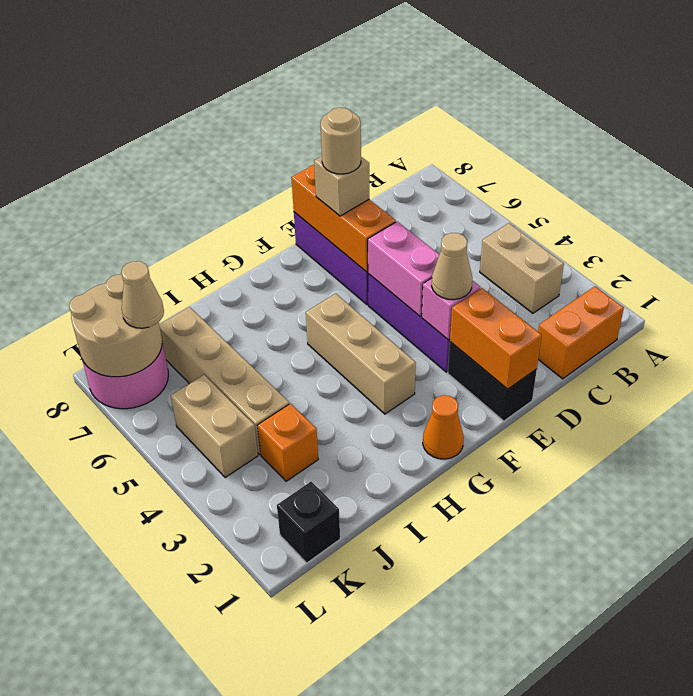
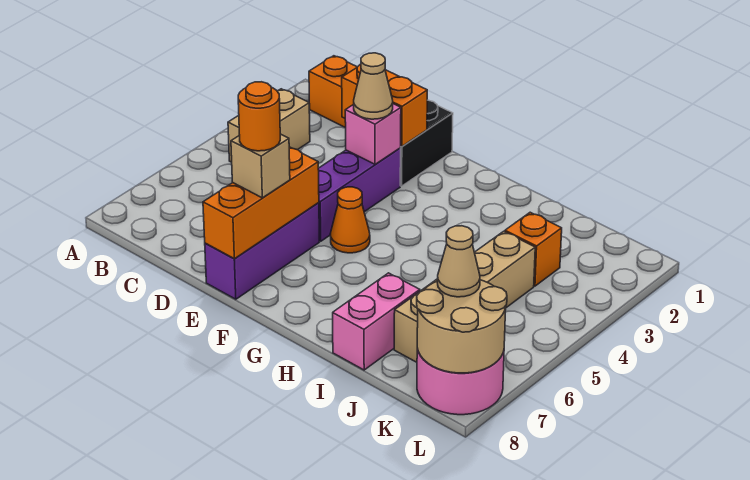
orange 1x2 brick [450,288,542,389] -> orange 1x2 brick turned to [342,64,427,146]
pink 1x2 brick [368,222,439,316] -> pink 1x2 brick moved to [333,273,420,370]
tan 1x1 round brick [321,108,361,174] -> orange 1x1 round brick [238,82,280,151]
orange 1x1 cone [423,395,464,459] -> orange 1x1 cone moved to [330,187,370,253]
tan 1x3 brick [306,294,416,414] -> none
black 1x1 brick [277,482,340,563] -> none
tan 1x2 brick [171,375,258,478] -> none

